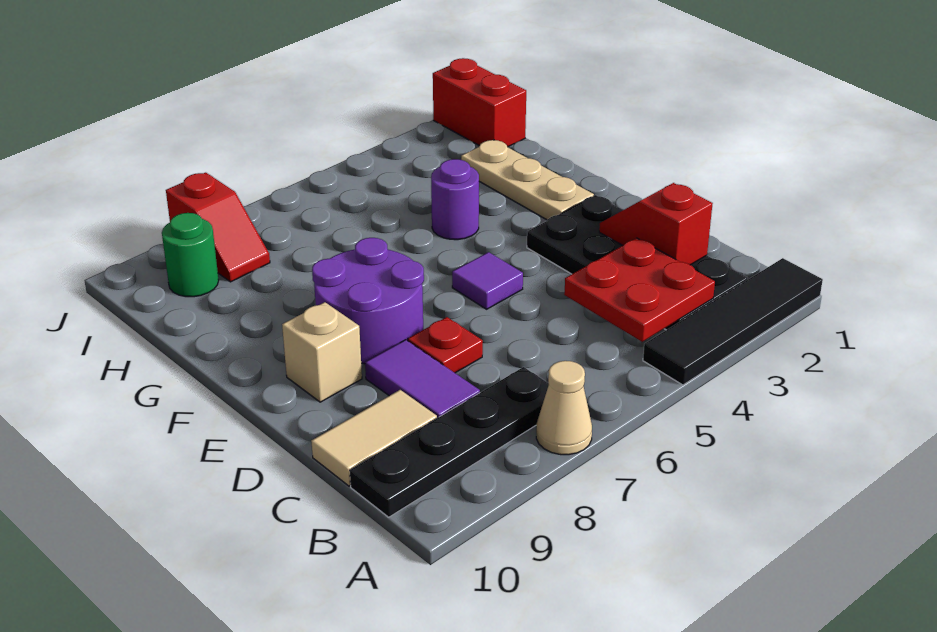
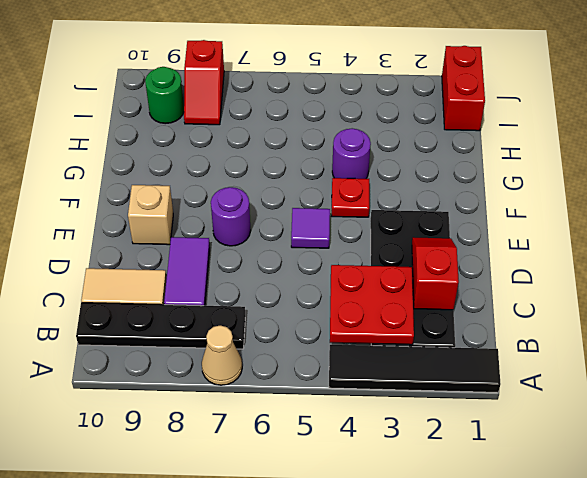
red 1x1 plate [408,317,483,373] -> red 1x1 plate moved to [332,178,369,217]
purple 2x2 round brick [312,238,424,364] -> purple 1x1 round brick [211,187,251,246]
tan 1x3 plate [461,140,594,220] -> none

